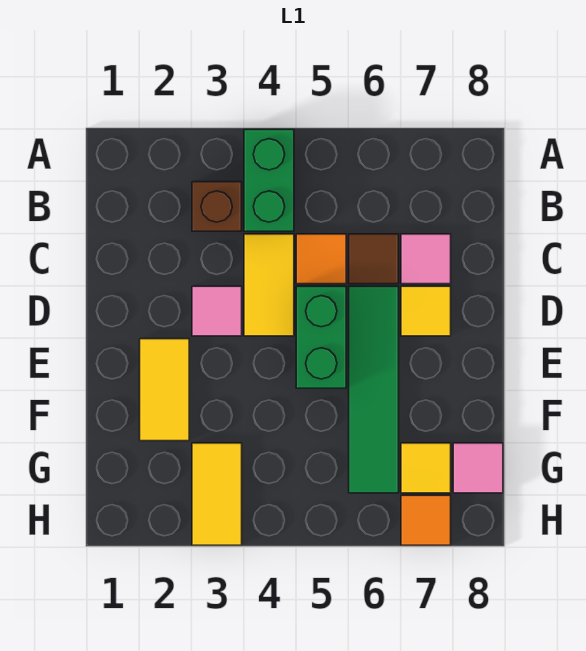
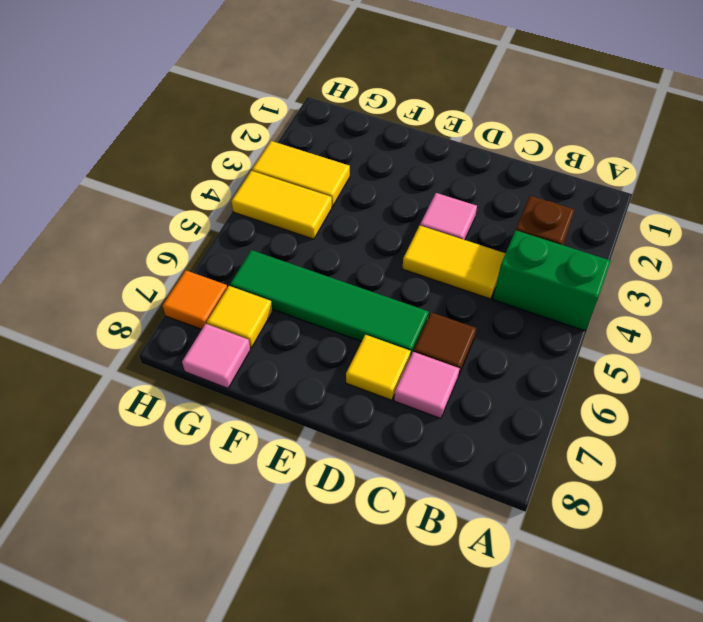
orange 1x1 tile [296,234,346,284] -> none
green 1x2 brick [296,286,346,388] -> none
yellow 1x2 tile [140,339,189,441] -> yellow 1x2 tile moved to [232,171,332,239]

